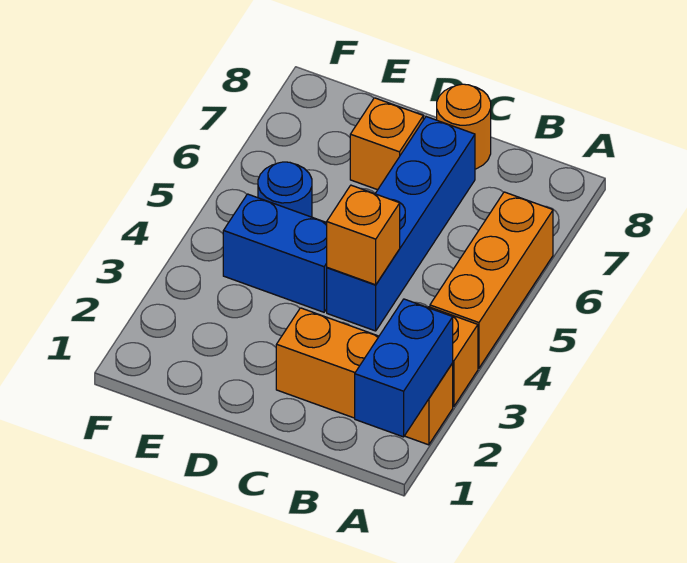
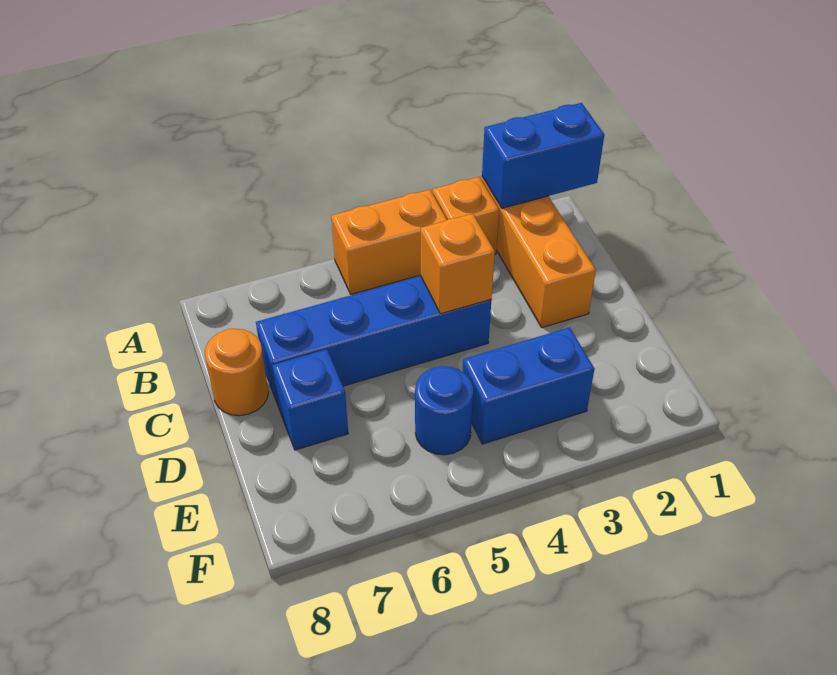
orange 1x3 brick [430,192,553,368] -> orange 1x2 brick [331,190,447,294]
blue 1x2 brick [223,194,327,312] -> blue 1x2 brick turned to [463,327,594,444]
orange 1x1 brick [350,98,423,190] -> blue 1x1 brick [272,349,348,450]

